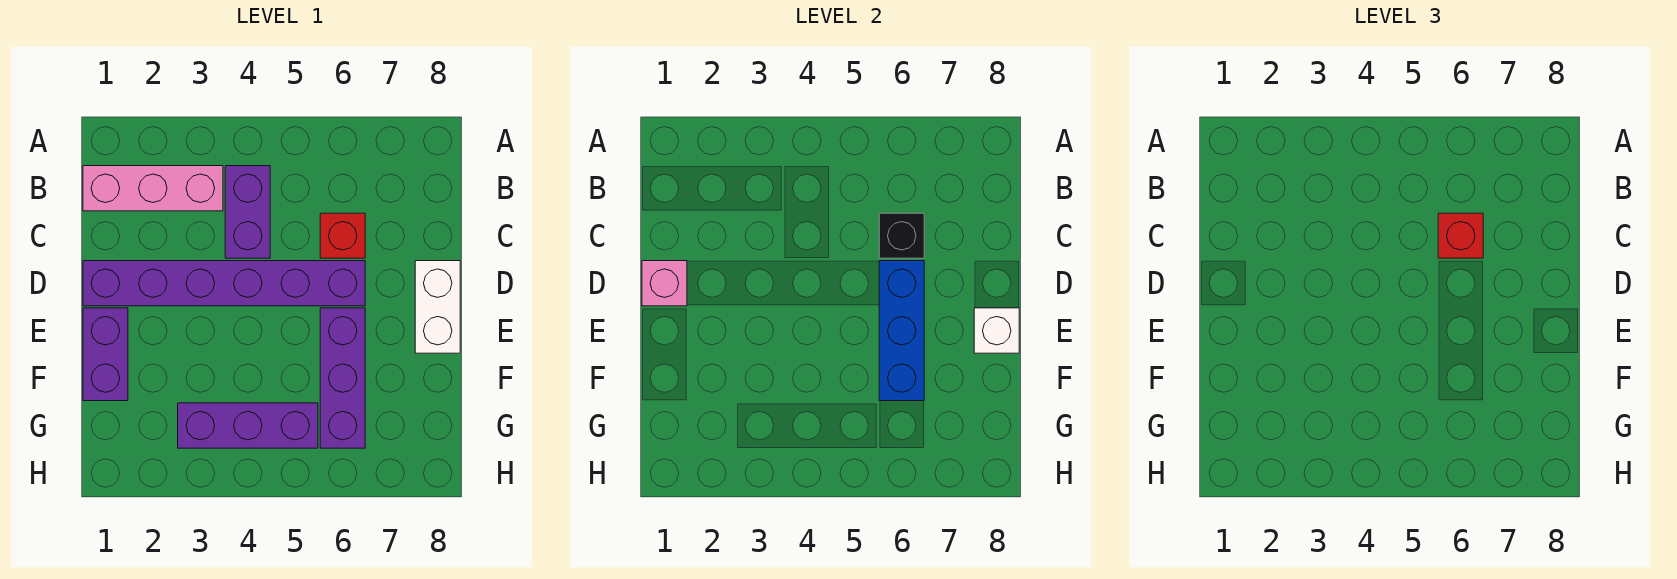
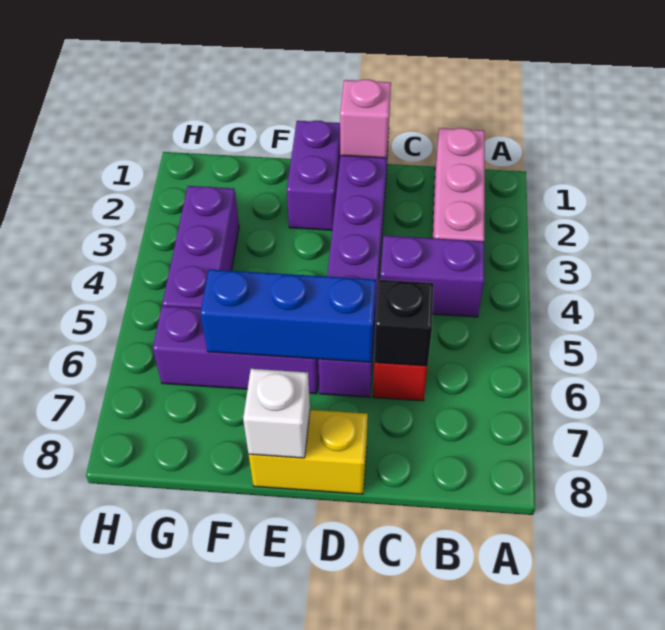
red 1x1 brick [1438,213,1483,258] -> none
white 1x2 brick [415,261,460,353] -> yellow 1x2 brick [249,410,368,494]
purple 1x2 brick [83,308,128,401] -> purple 1x2 brick turned to [287,120,340,230]

